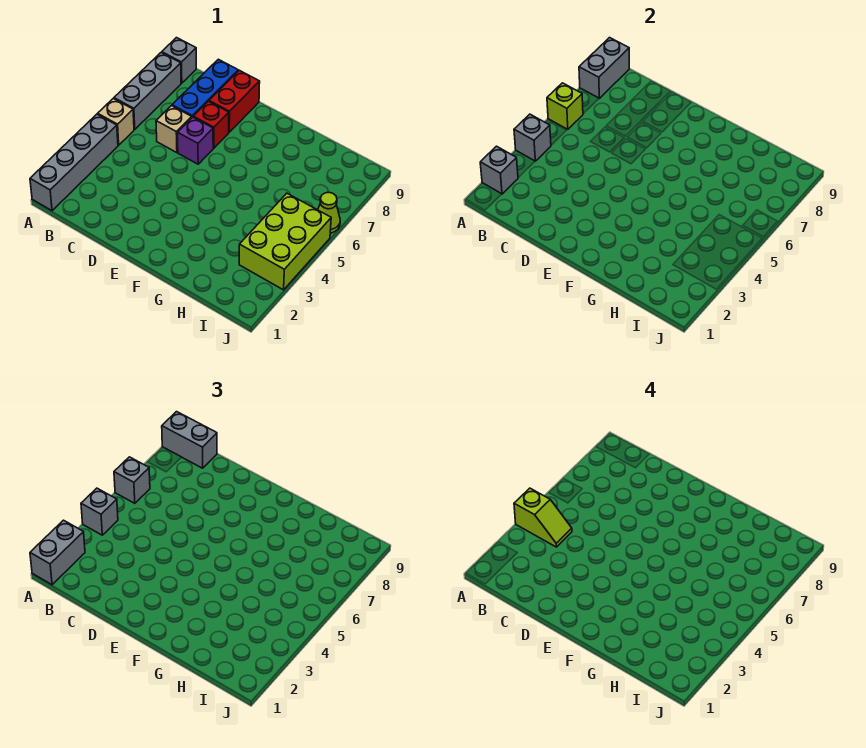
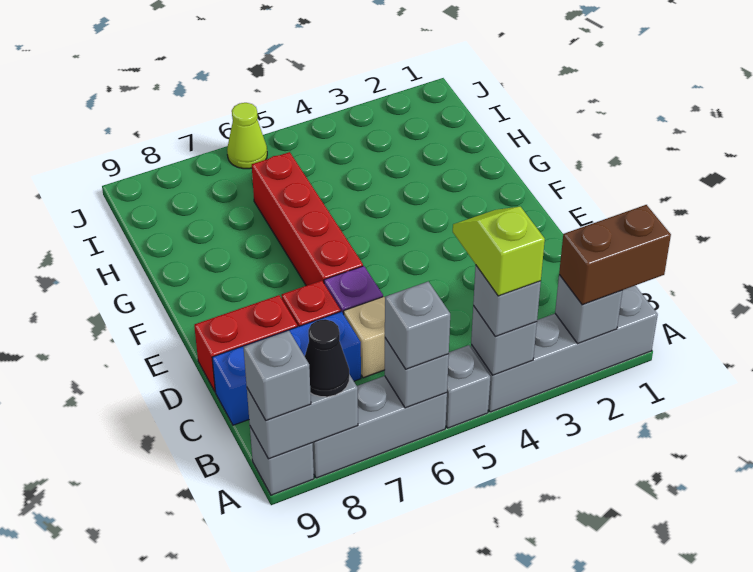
grey 1x2 brick [30,520,85,585] -> brown 1x2 brick [559,205,671,305]
tan 1x1 brick [98,98,134,145] -> grey 1x1 brick [446,345,490,428]
lime 1x1 brick [547,83,583,129] -> grey 1x1 brick [385,338,449,408]
none -> black 1x1 cone [305,319,349,397]
grey 1x2 brick [162,412,217,468] -> grey 1x1 brick [243,331,311,420]
none -> red 1x4 brick [252,152,363,286]
lime 2x3 brick [239,193,331,290] -> none

